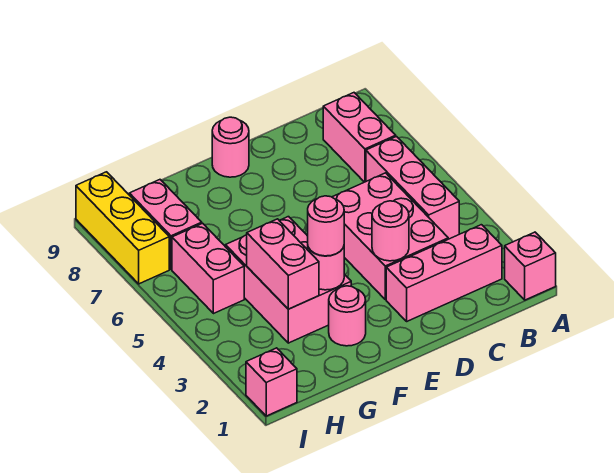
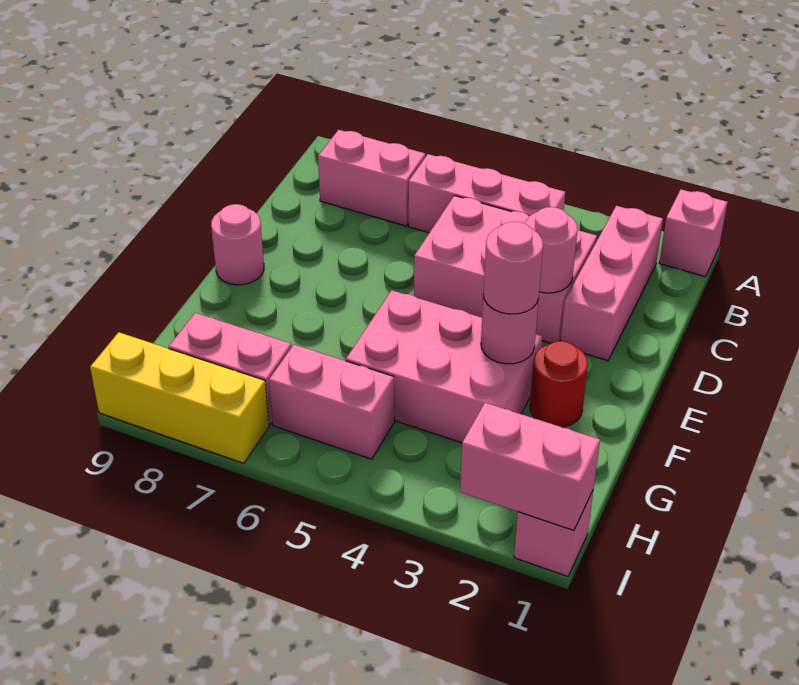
pink 1x1 round brick [329,286,366,346] -> red 1x1 round brick [530,341,588,427]
pink 1x2 brick [247,219,319,309] -> pink 1x2 brick moved to [460,403,600,531]

